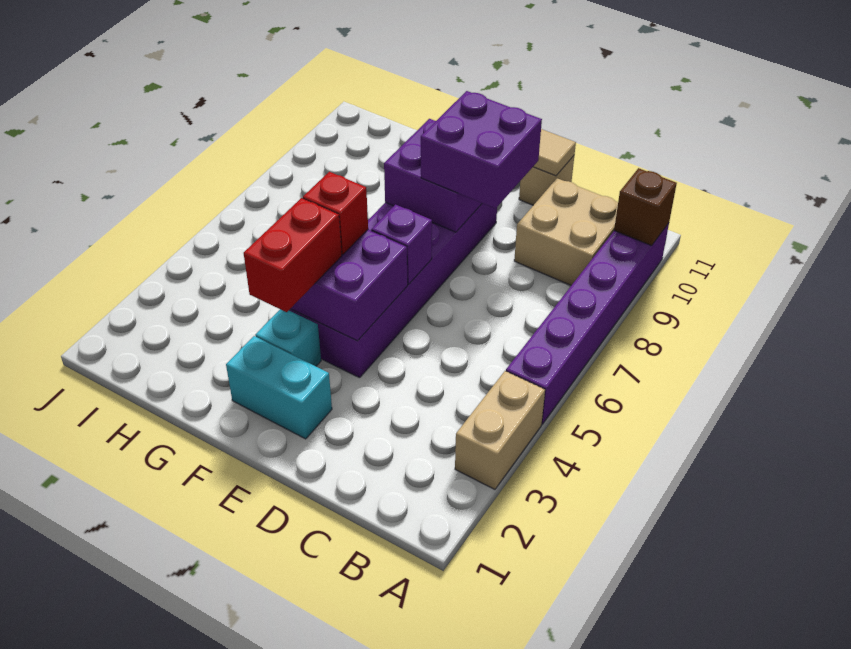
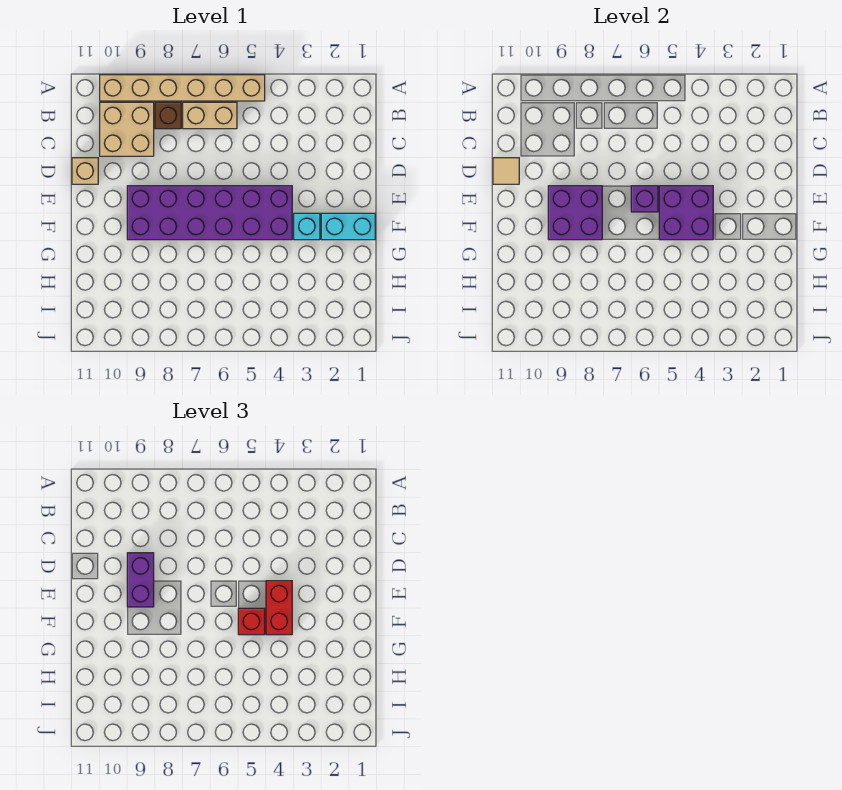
tan 1x2 brick [455,371,545,489] -> tan 1x2 brick moved to [183,102,237,129]
purple 1x6 brick [506,223,669,424] -> tan 1x6 brick [100,75,265,101]
brown 1x1 brick [614,168,677,246] -> brown 1x1 brick moved to [155,102,181,129]
purple 2x2 brick [421,91,542,209] -> purple 1x2 brick [127,553,154,607]
cyan 1x2 brick [226,336,332,439] -> cyan 1x2 brick turned to [321,213,375,240]
red 1x2 brick [244,198,342,312] -> red 1x2 brick turned to [266,581,292,635]

